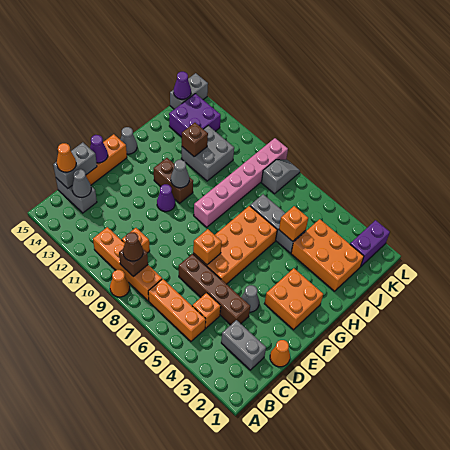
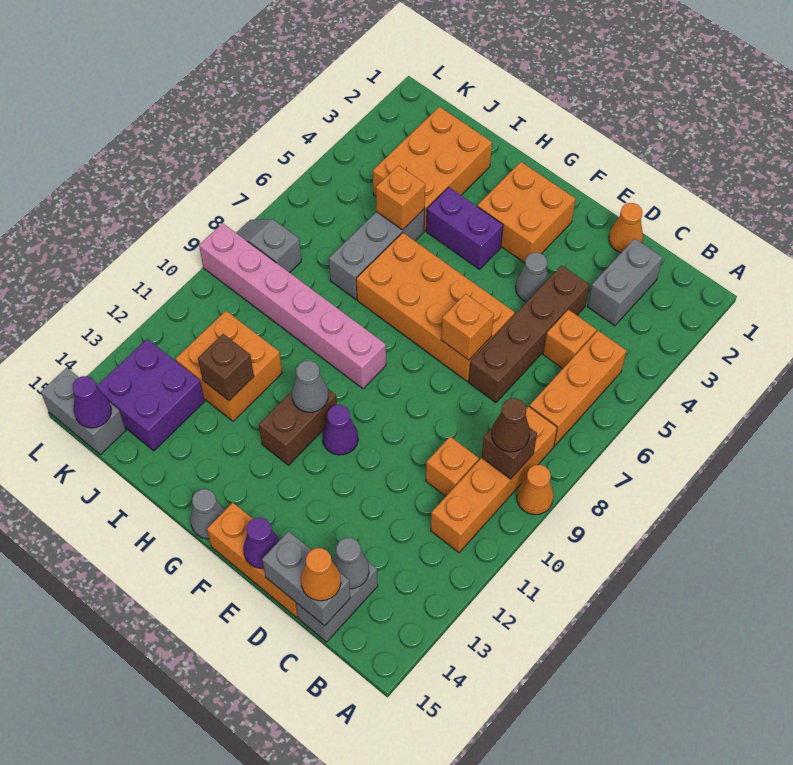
grey 2x2 brick [181,126,234,181] -> orange 2x2 brick [176,311,282,421]
purple 1x2 brick [350,220,390,266] -> purple 1x2 brick moved to [426,187,503,269]

